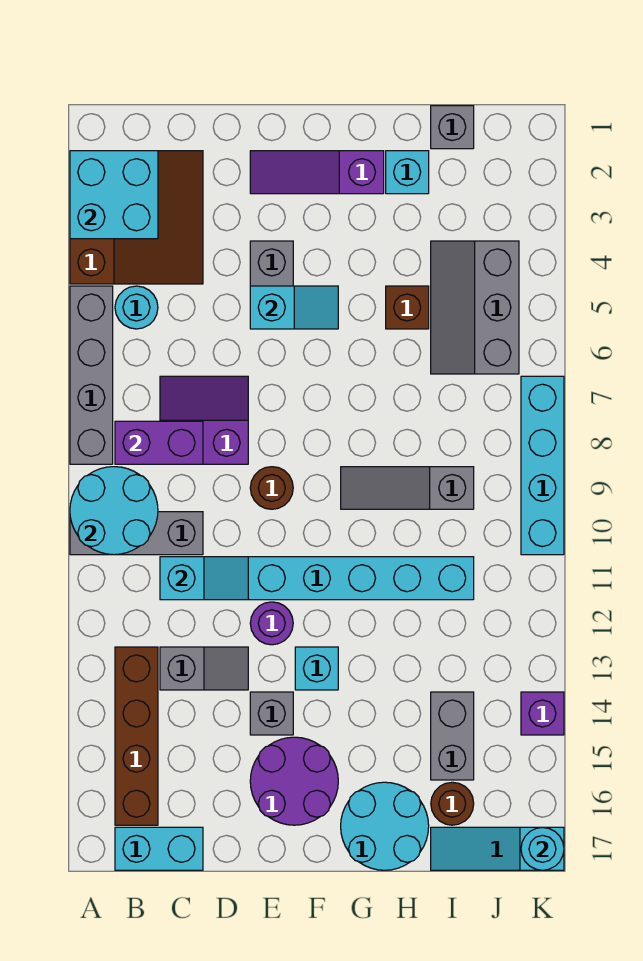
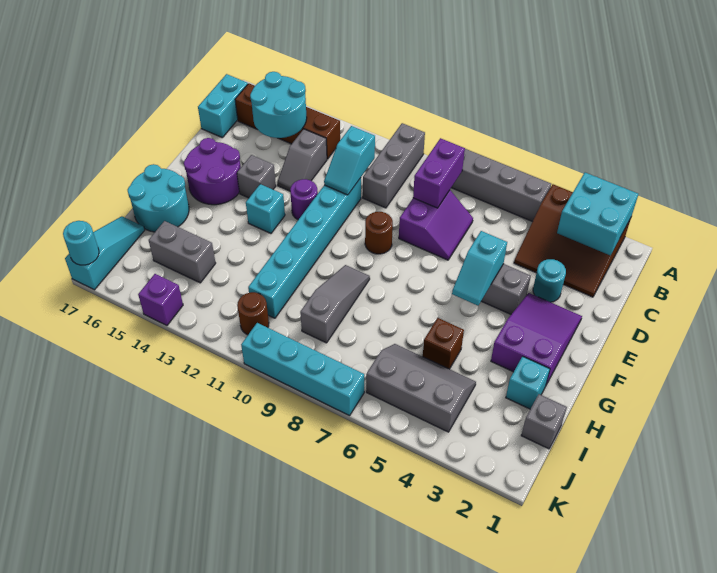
cyan 2x2 round brick [70,467,158,555] -> cyan 2x2 round brick moved to [250,72,307,138]
cyan 1x1 round brick [115,286,158,329] -> cyan 1x1 round brick moved to [533,259,566,302]
purple 1x3 slope [250,151,384,194] -> purple 2x3 slope [491,293,582,385]
brown 1x1 round brick [431,782,474,825] -> brown 1x1 round brick moved to [237,292,269,335]

